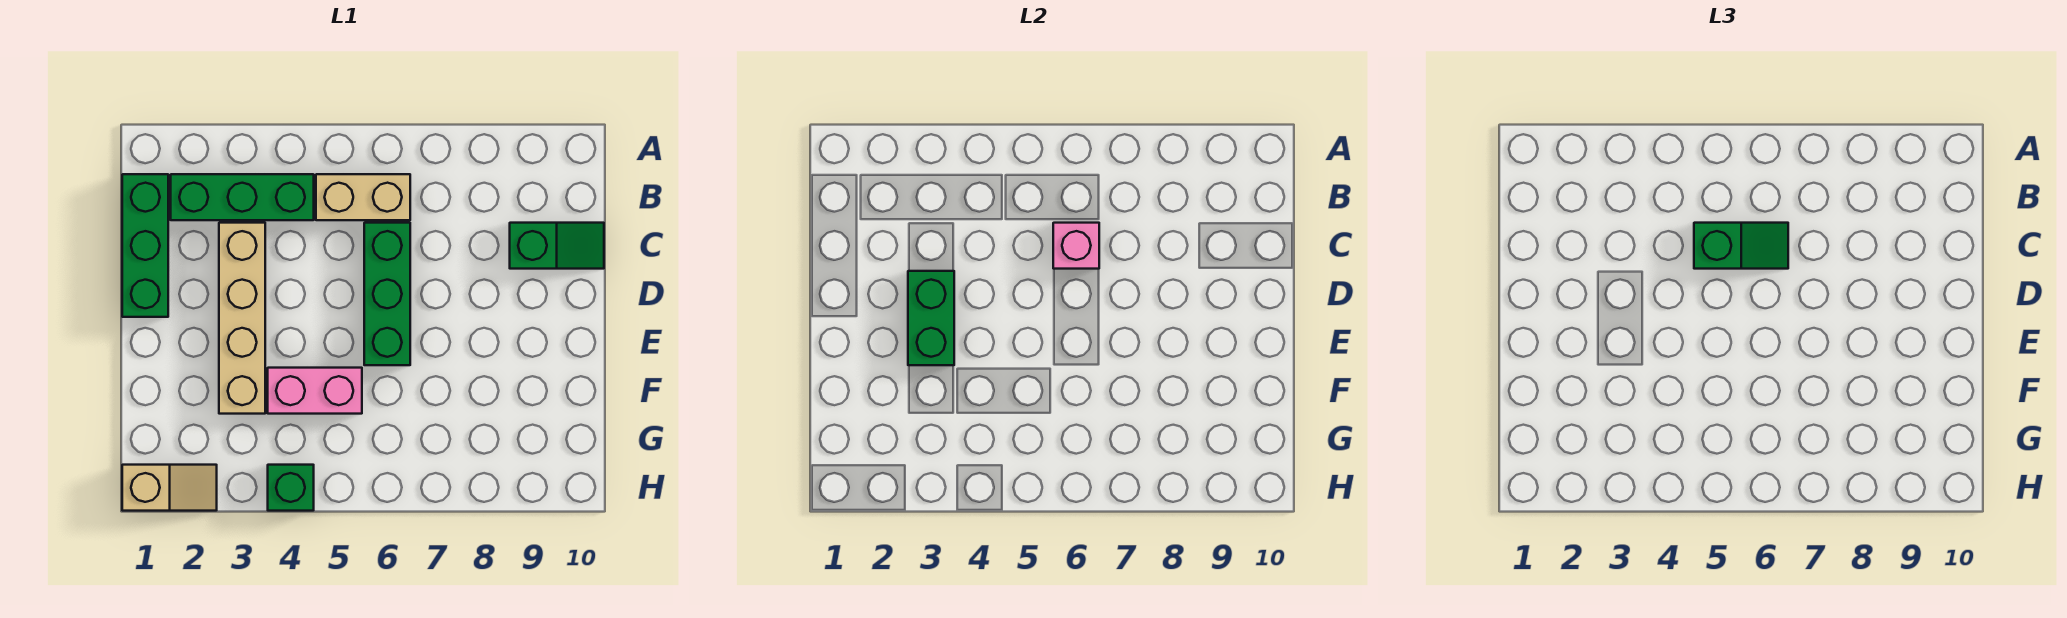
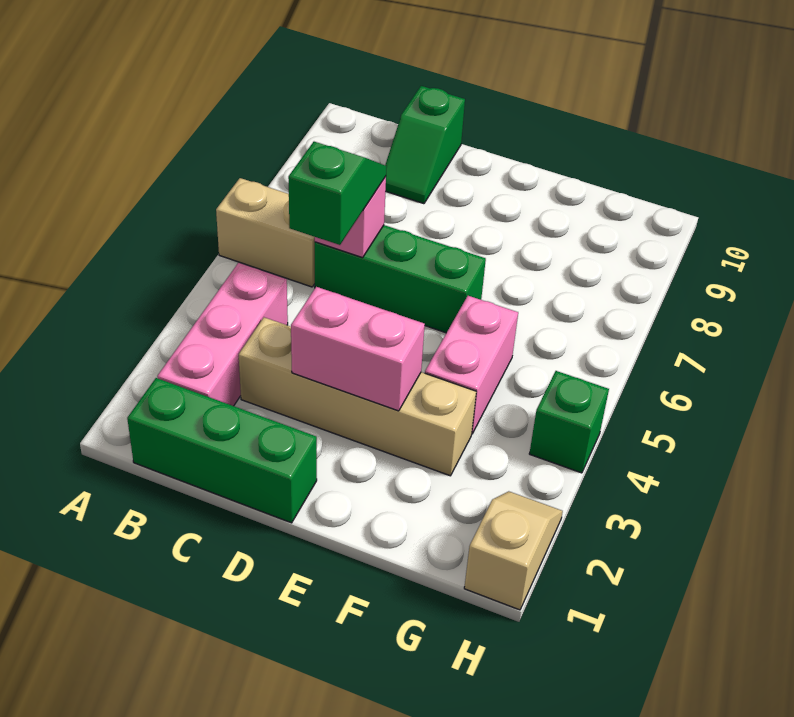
green 1x3 brick [171,174,314,220] -> pink 1x3 brick [157,263,288,406]
tan 1x2 brick [316,174,410,220] -> tan 1x2 brick turned to [216,178,315,287]
green 1x2 slope [510,223,604,269] -> green 1x2 slope turned to [385,86,465,204]
green 1x2 brick [908,271,954,365] -> pink 1x2 brick [291,287,425,411]

